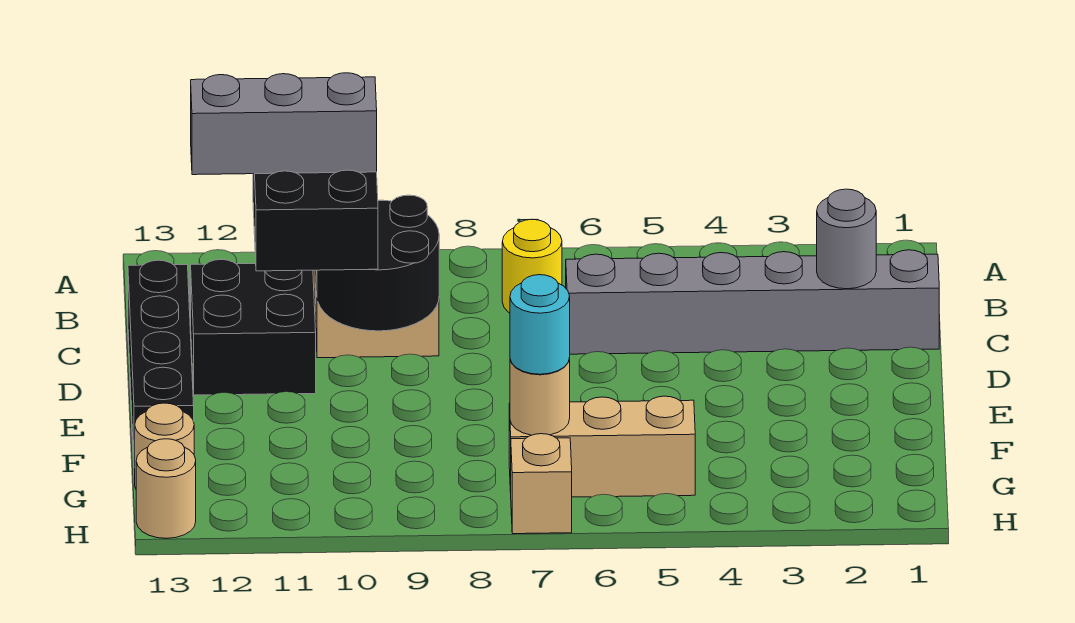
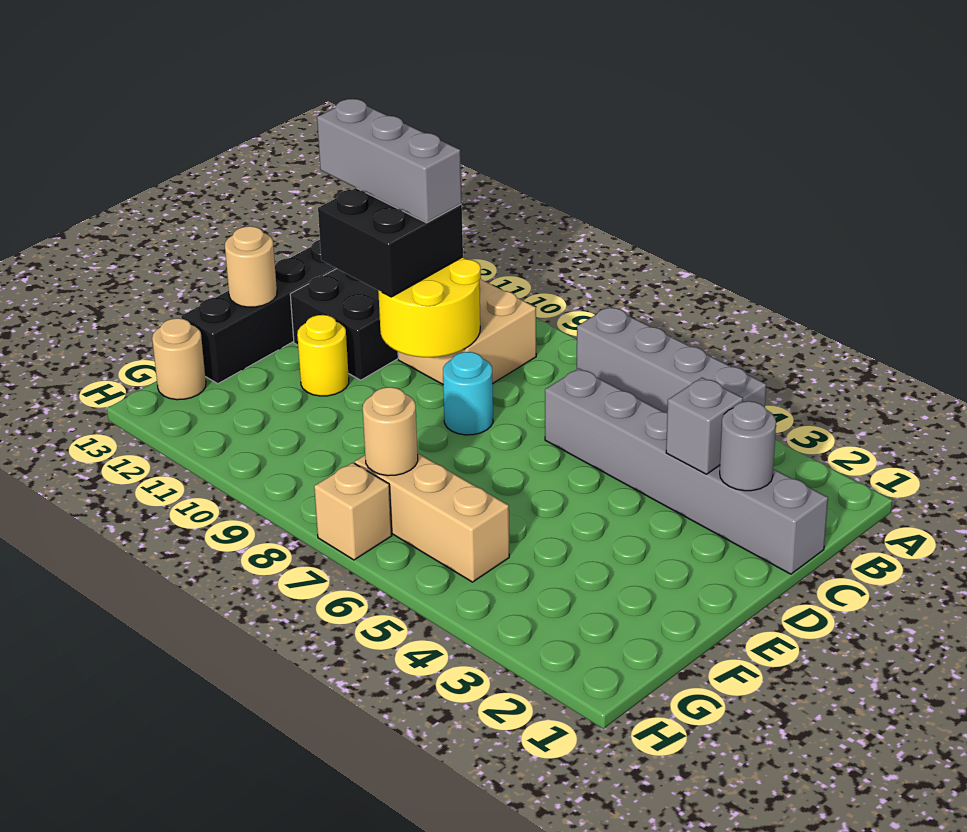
none -> grey 1x4 brick [577,307,766,413]
yellow 1x1 round brick [502,219,562,313] -> yellow 1x1 round brick moved to [297,315,349,396]
none -> grey 1x1 brick [666,378,743,474]
black 2x2 round brick [317,195,439,331] -> yellow 2x2 round brick [378,257,481,357]
cyan 1x1 round brick [510,275,570,374] -> cyan 1x1 round brick moved to [443,352,493,435]
tan 1x1 round brick [136,439,196,538] -> tan 1x1 round brick moved to [225,226,277,307]

